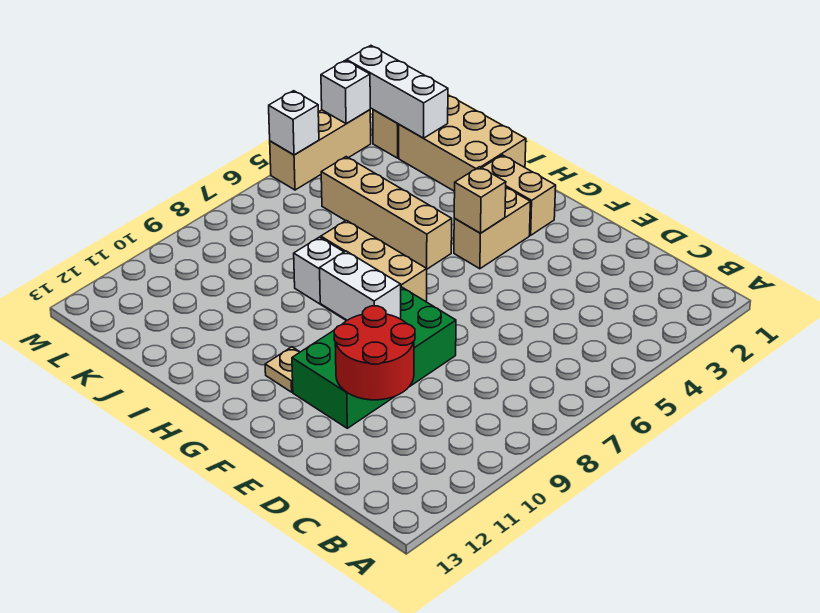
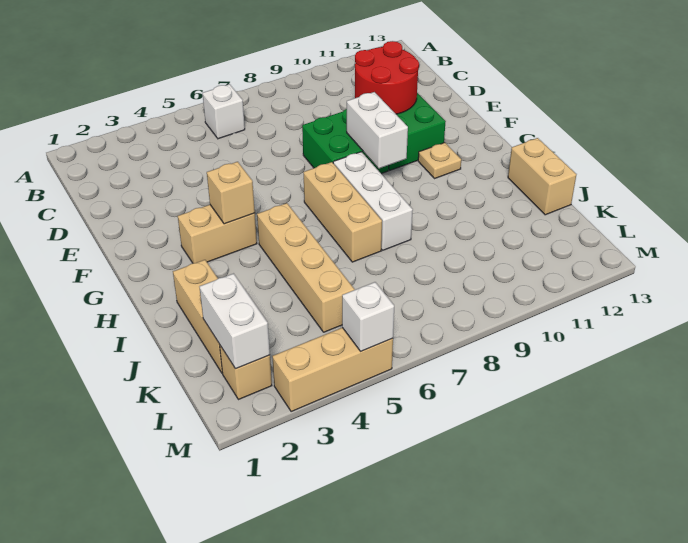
tan 1x2 brick [482,155,556,235] -> tan 1x2 brick moved to [508,138,576,215]
tan 2x3 brick [399,95,526,191] -> tan 1x3 brick [173,260,222,373]
white 1x3 brick [347,46,448,138] -> white 1x2 brick [200,274,270,369]
white 1x1 brick [321,60,370,124] -> white 1x1 brick moved to [203,84,245,139]

